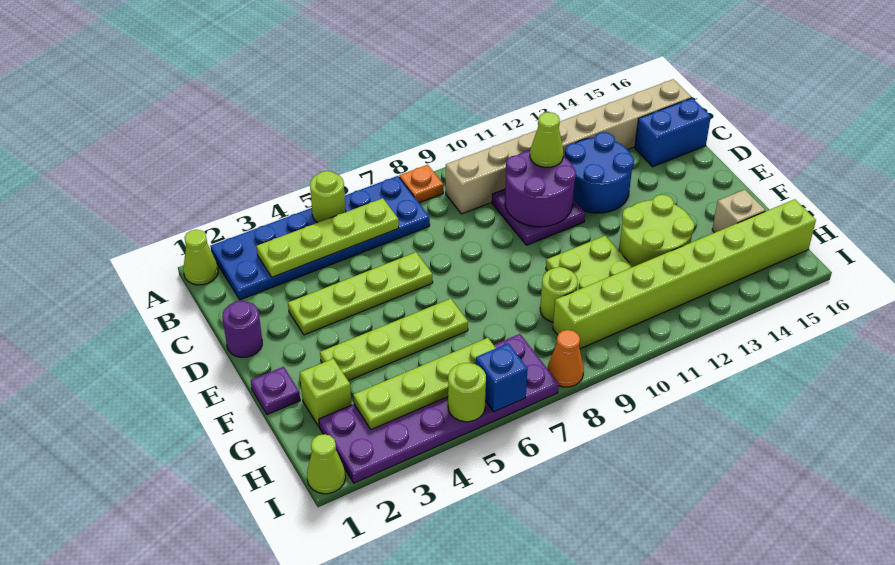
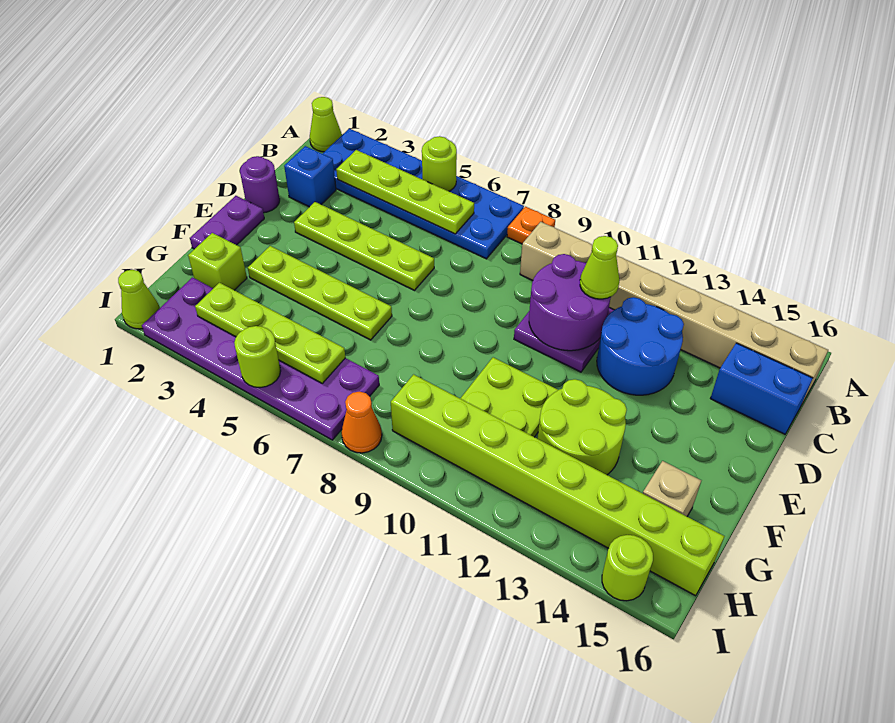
purple 1x1 plate [250,367,300,415] -> purple 1x2 plate [190,196,264,249]
lime 1x1 round brick [540,267,578,322] -> lime 1x1 round brick moved to [602,535,653,601]
blue 1x1 brick [476,343,528,412] -> blue 1x1 brick moved to [284,146,336,207]

